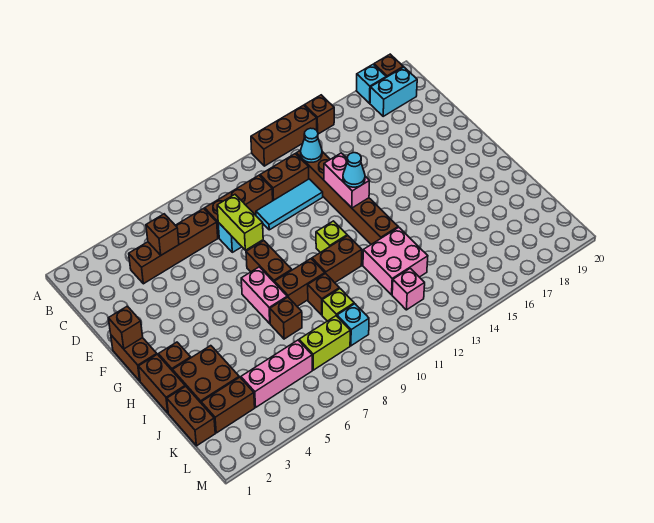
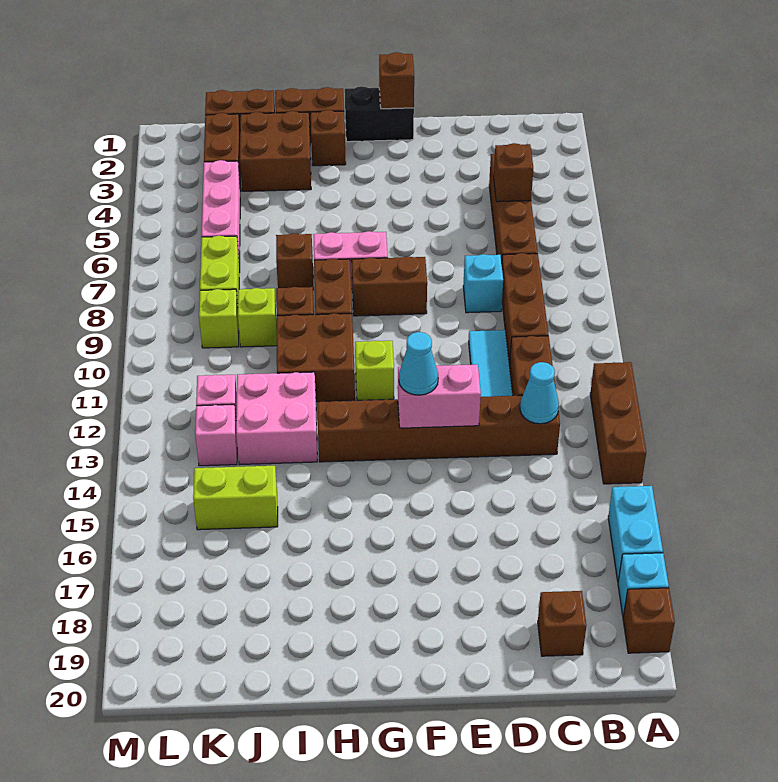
brown 1x1 brick [304,95,334,134] -> brown 1x1 brick moved to [538,591,587,656]
cyan 1x2 brick [370,67,417,116] -> cyan 1x2 brick moved to [608,486,663,581]
lime 1x2 brick [217,195,263,250] -> lime 1x2 brick moved to [193,466,278,530]
brown 1x2 brick [111,335,157,381] -> black 1x2 brick [345,86,414,142]
brown 1x2 brick [312,236,362,283] -> brown 2x2 brick [277,313,355,402]
cyan 1x1 brick [337,304,369,346] -> lime 1x1 brick [199,289,239,348]
none -> pink 1x1 brick [195,405,237,466]

